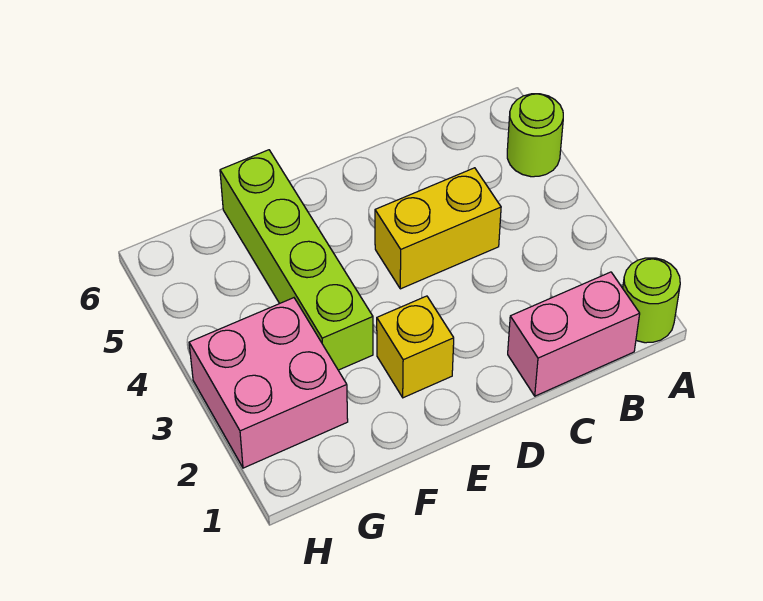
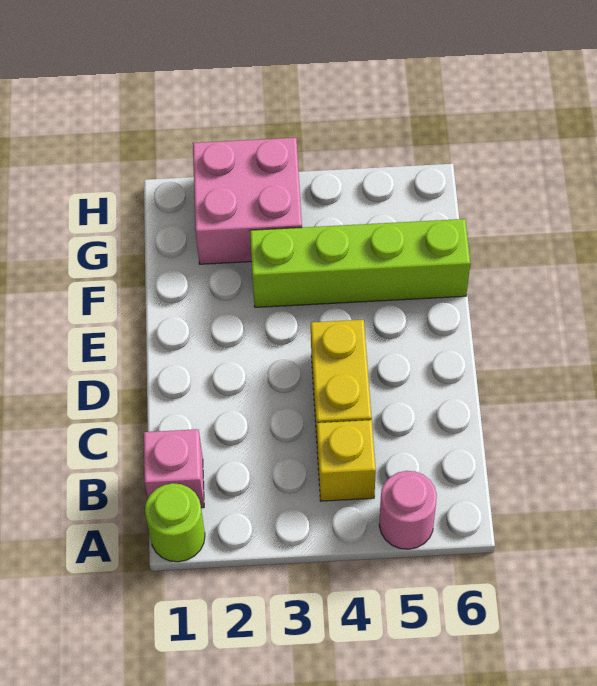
lime 1x1 round brick [507,94,563,177] -> pink 1x1 round brick [379,471,437,549]
pink 1x2 brick [508,272,640,396] -> pink 1x1 brick [144,429,204,508]
yellow 1x1 brick [377,296,454,398] -> yellow 1x1 brick moved to [317,420,376,501]

